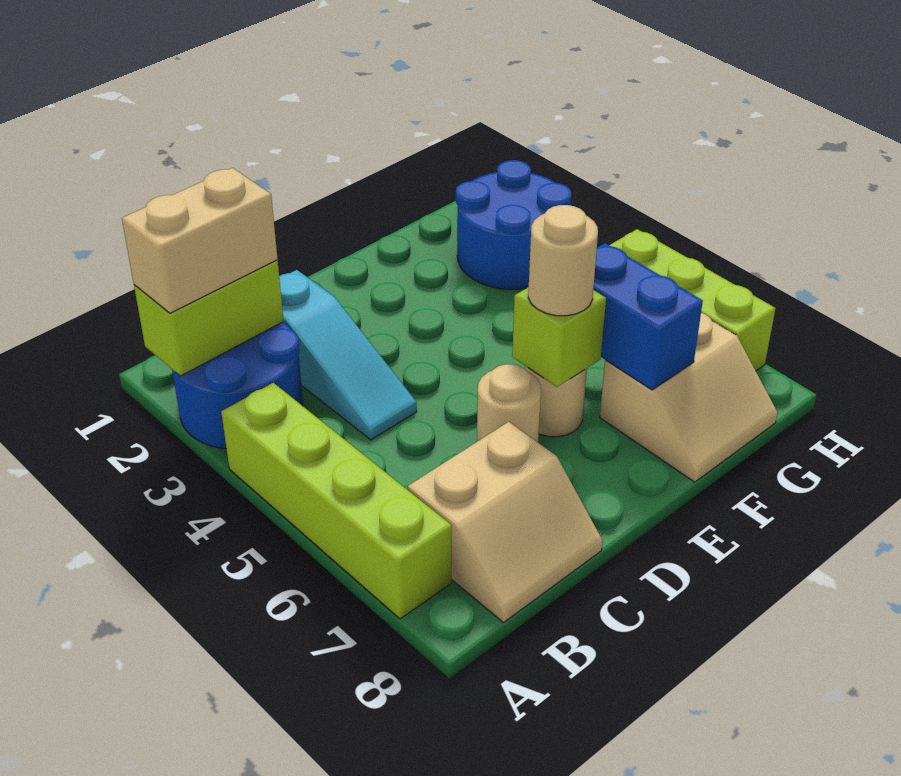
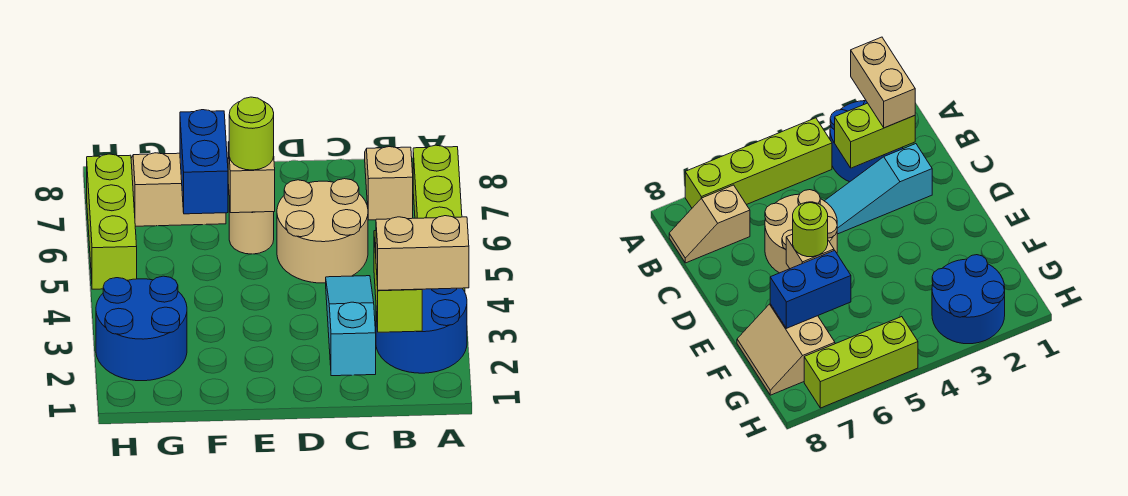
lime 1x2 brick [134,260,284,376] -> lime 1x2 brick turned to [374,231,422,332]
tan 2x2 slope [408,422,602,623] -> tan 1x2 slope [365,147,413,220]
tan 1x1 round brick [477,364,541,442] -> tan 2x2 round brick [277,179,368,283]
lime 1x1 brick [512,287,606,387] -> tan 1x1 brick [228,142,275,213]
tan 1x1 round brick [528,205,598,316] -> lime 1x1 round brick [229,97,274,170]

